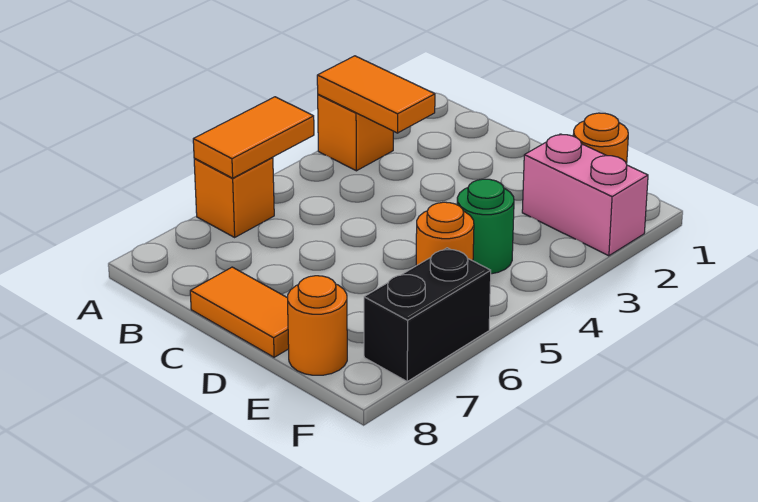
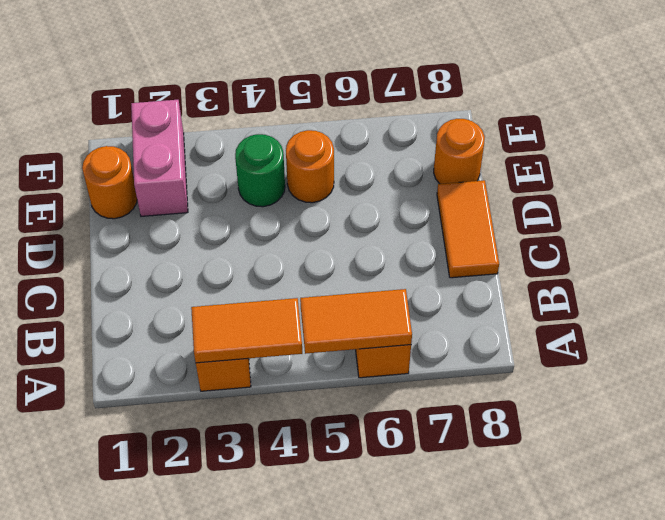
orange 1x2 tile [317,56,435,133] -> orange 1x2 tile turned to [191,298,302,363]
black 1x2 brick [364,248,491,381] -> none

